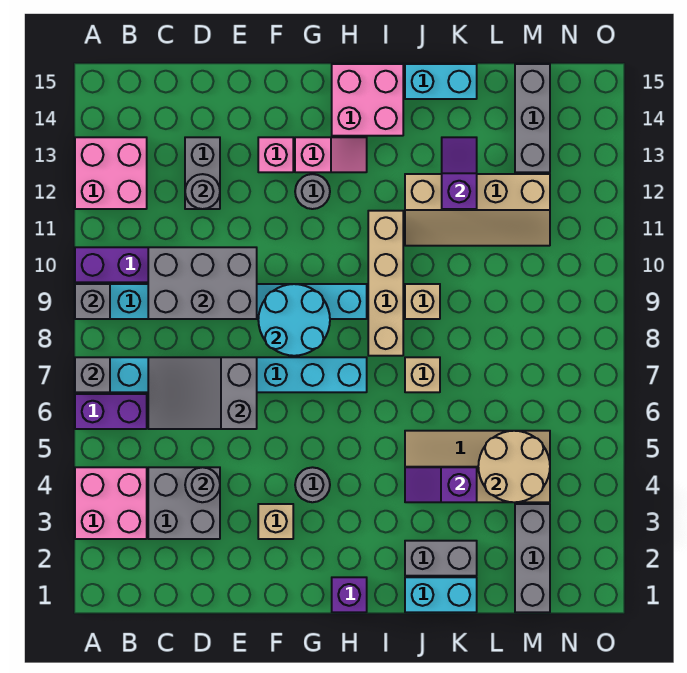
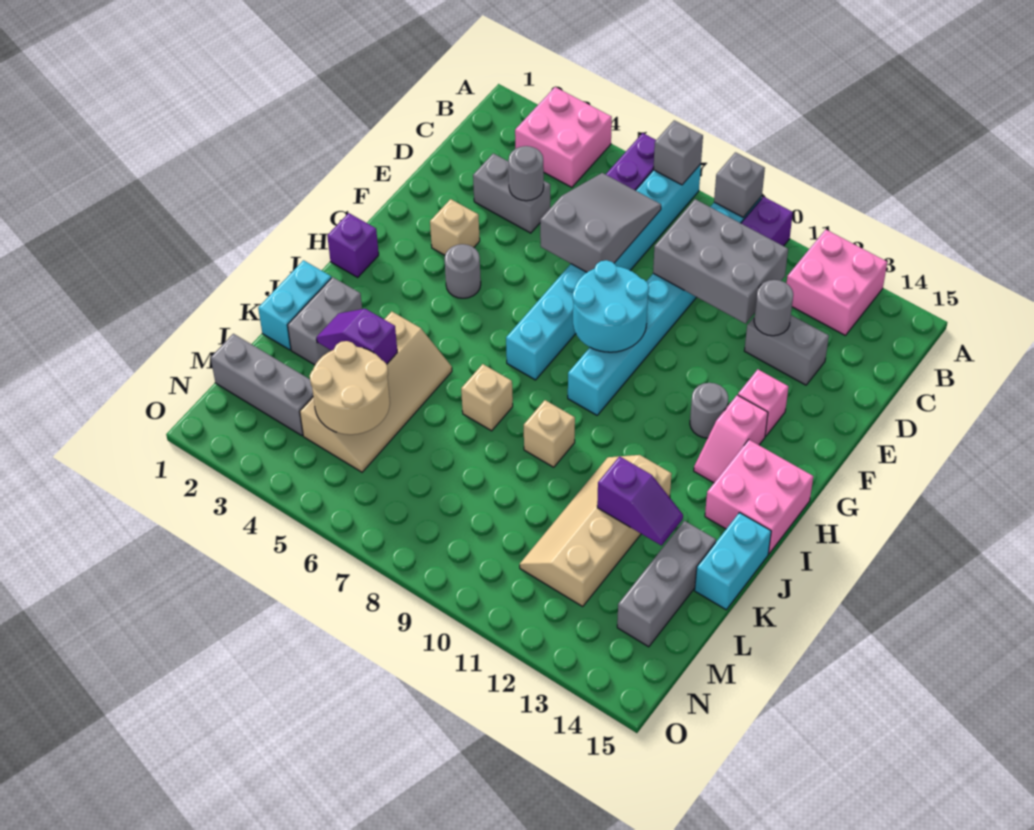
grey 2x2 brick [148,467,220,539] -> grey 1x2 brick [473,153,550,233]
grey 2x3 brick [148,247,257,319] -> grey 2x3 brick turned to [653,199,788,324]
tan 1x4 brick [368,211,403,356] -> none
purple 1x2 slope [405,467,477,502] -> purple 1x2 slope turned to [316,309,397,364]
grey 1x3 brick [515,64,550,172] -> grey 1x3 brick turned to [617,521,716,647]

